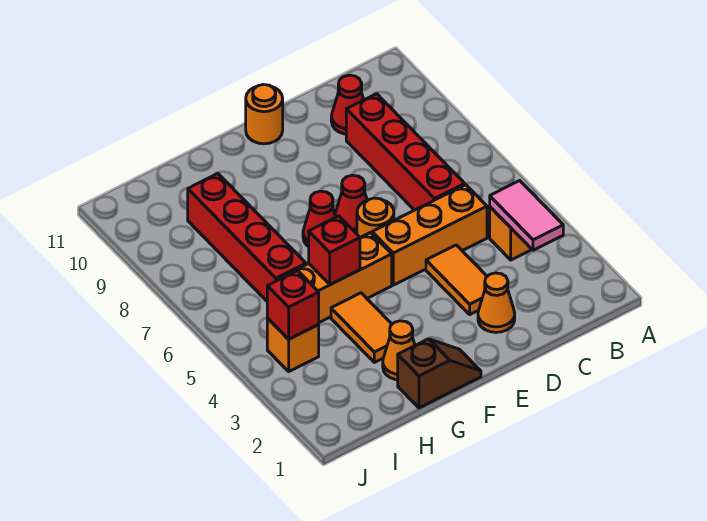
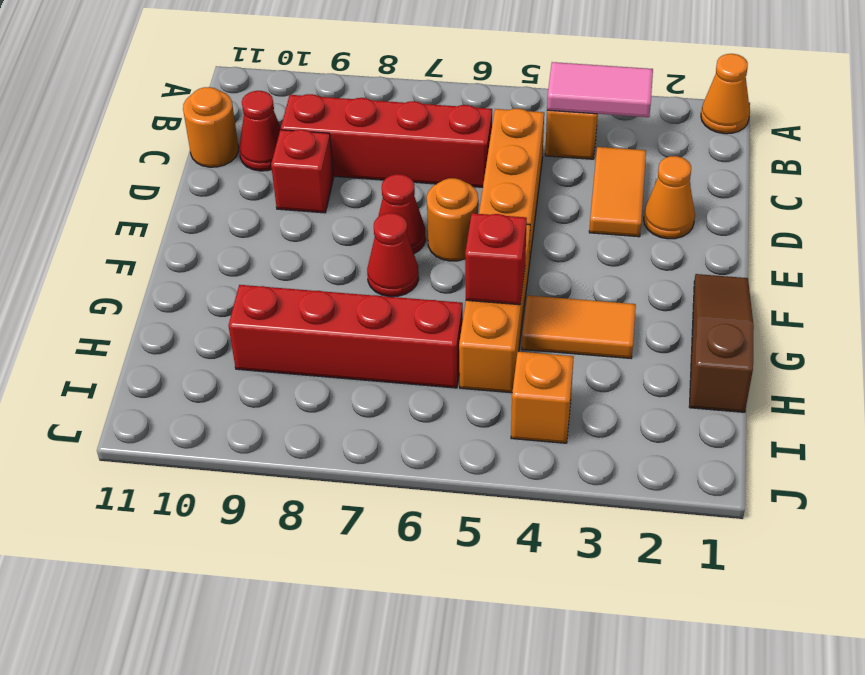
orange 1x2 tile [426,245,487,314] -> orange 1x2 tile turned to [589,147,646,237]
orange 1x1 round brick [246,84,283,144] -> orange 1x1 round brick moved to [183,87,239,167]
brown 1x2 slope [398,339,481,408] -> brown 1x3 slope [689,274,754,412]
orange 1x1 cone [383,321,415,380] -> orange 1x1 cone moved to [701,54,750,134]
red 1x1 brick [267,271,319,339] -> red 1x1 brick moved to [271,130,334,213]

